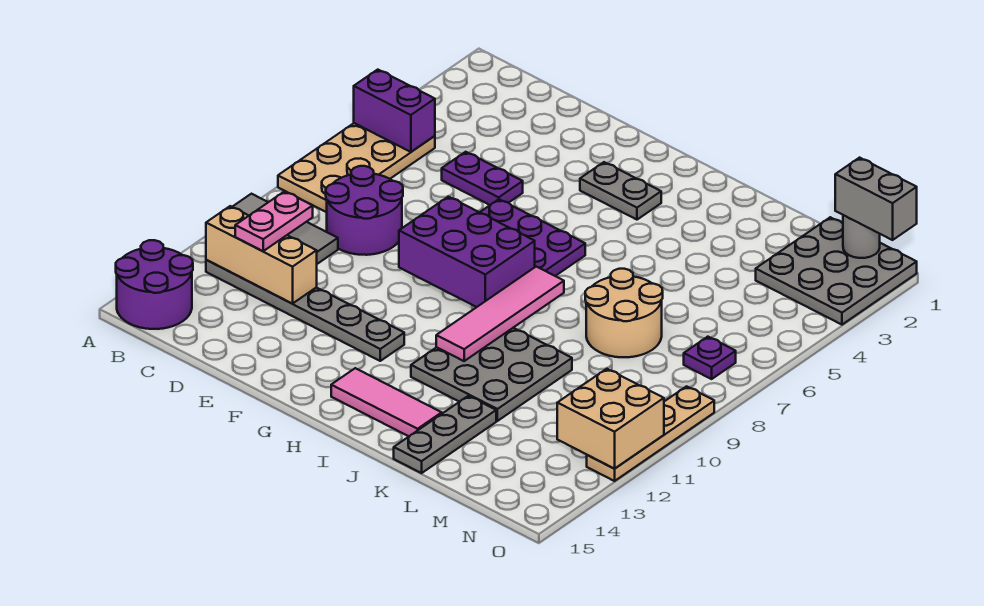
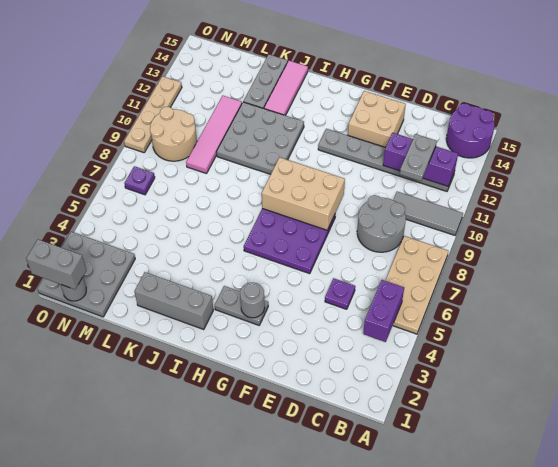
purple 1x2 brick [354,70,435,152] -> purple 1x2 brick turned to [363,280,404,342]
tan 1x3 brick [206,206,317,304] -> purple 1x3 brick [383,133,458,186]
purple 2x2 round brick [326,166,403,255] -> grey 2x2 round brick [357,195,406,252]
pink 1x2 plate [235,191,313,251] -> grey 1x2 plate [400,134,437,181]
purple 1x2 plate [442,152,523,205] -> purple 1x1 plate [325,279,355,309]
purple 2x3 brick [399,197,535,307] -> tan 2x3 brick [262,157,345,230]
none -> grey 1x1 round brick [240,283,265,318]
pink 1x3 tile [331,368,442,436] -> pink 1x3 tile turned to [264,61,308,115]
none -> grey 1x3 brick [134,272,213,330]
pink 1x4 tile [436,267,564,361] -> pink 1x4 tile moved to [186,96,242,174]
tan 2x2 round brick [585,269,663,357] -> tan 2x2 round brick moved to [150,107,197,161]
tan 2x2 brick [557,369,664,469] -> tan 2x2 brick moved to [348,91,406,147]

